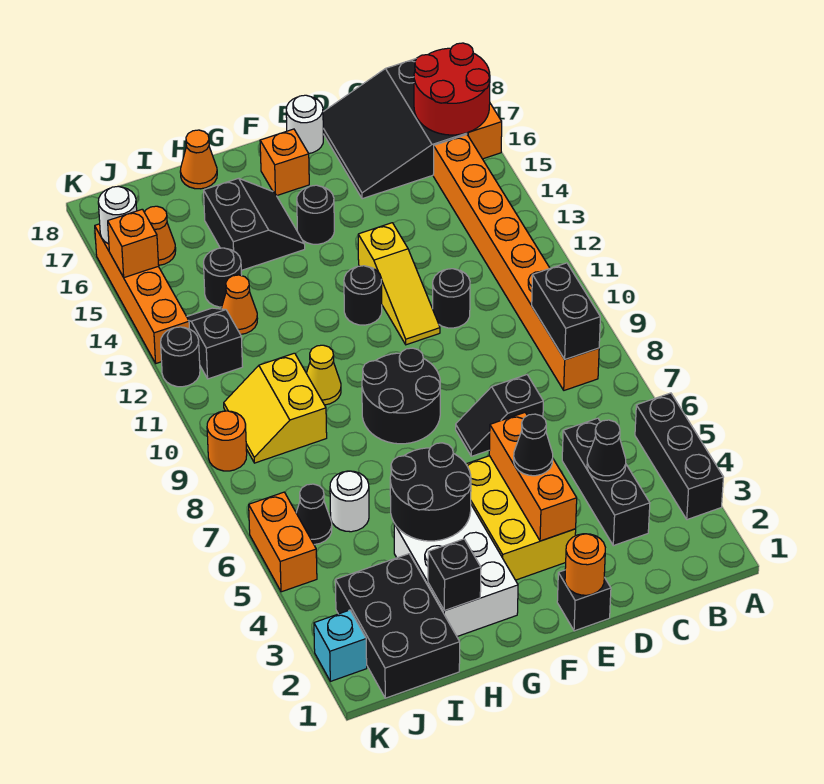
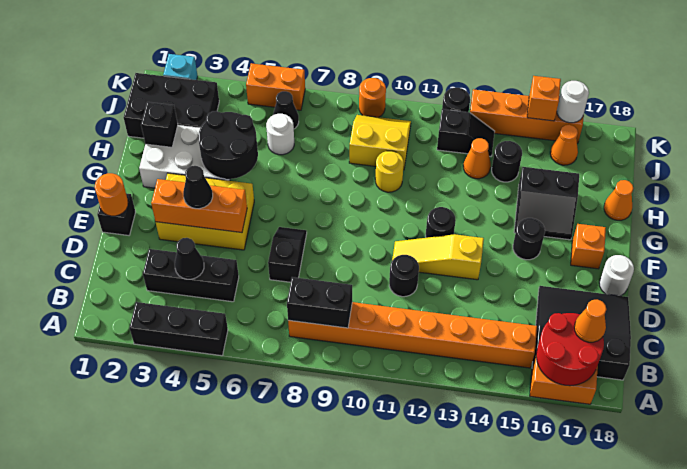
none -> orange 1x1 cone [574,300,607,342]
black 2x2 round brick [362,348,440,444] -> none
yellow 1x1 cone [306,345,341,405] -> yellow 1x1 round brick [375,151,404,192]

